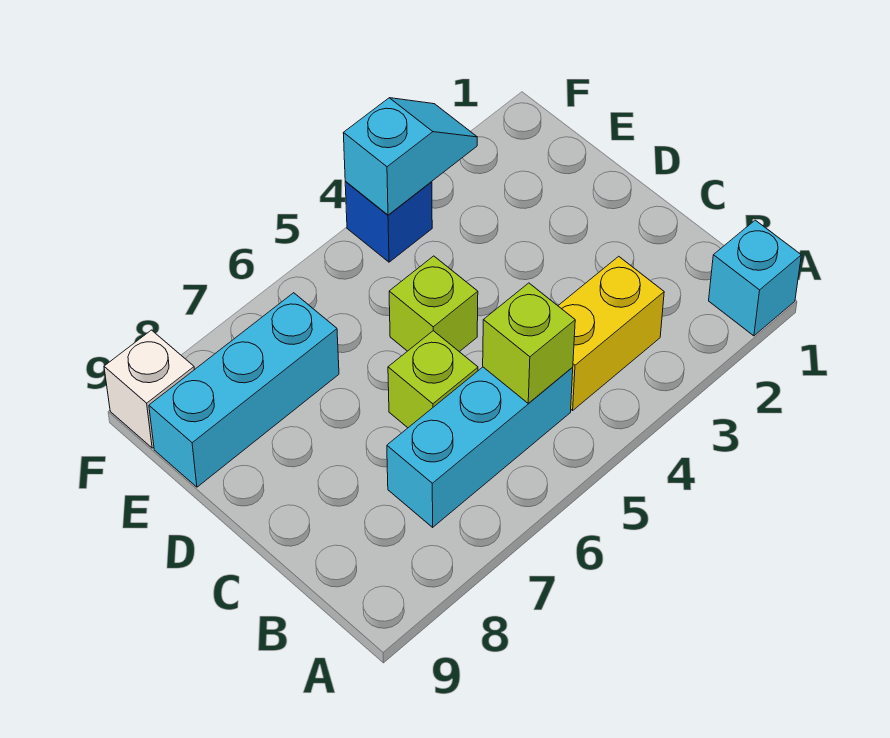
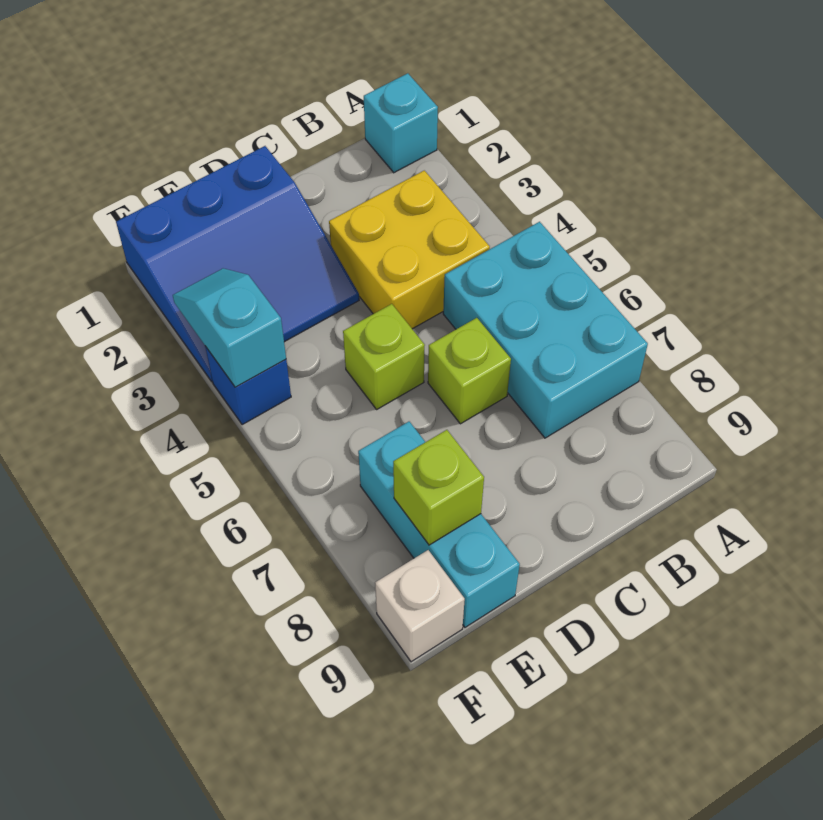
yellow 1x2 brick [558,256,664,410] -> yellow 2x2 brick [329,171,490,329]
cyan 1x3 brick [387,367,573,527] -> cyan 2x3 brick [443,222,648,438]
lime 1x1 brick [483,283,575,404] -> lime 1x1 brick moved to [393,430,484,545]
none -> blue 3x3 slope [116,146,359,381]

